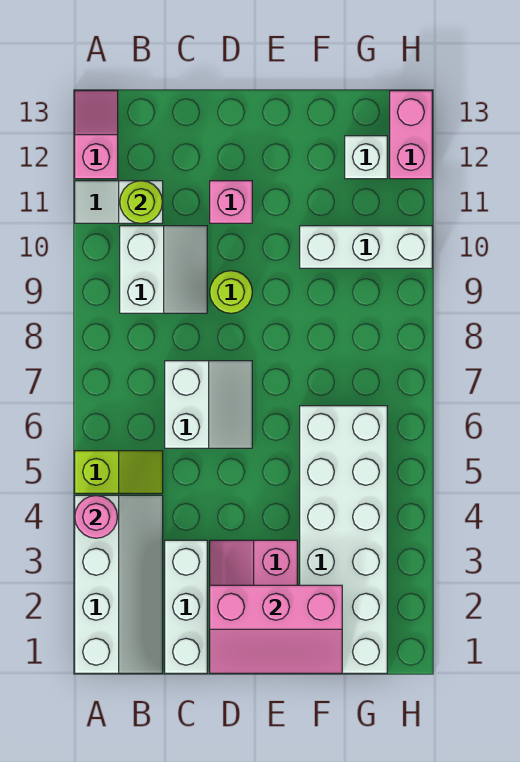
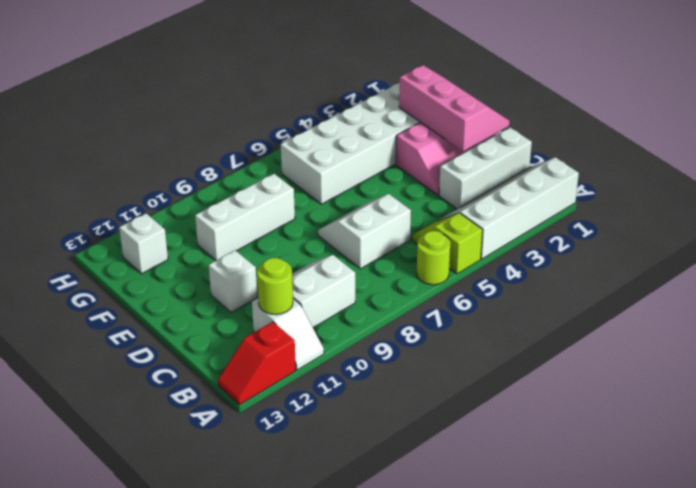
pink 1x1 round brick [75,495,117,538] -> none
pink 1x2 slope [75,91,118,179] -> red 1x2 slope [218,322,296,405]
lime 1x1 round brick [210,271,252,313] -> lime 1x1 round brick moved to [417,231,450,285]
pink 1x1 brick [210,181,252,223] -> white 1x1 brick [209,250,257,312]
white 1x3 brick [300,226,432,268] -> white 1x3 brick turned to [195,174,295,260]
pink 1x2 brick [390,91,432,179] -> none

